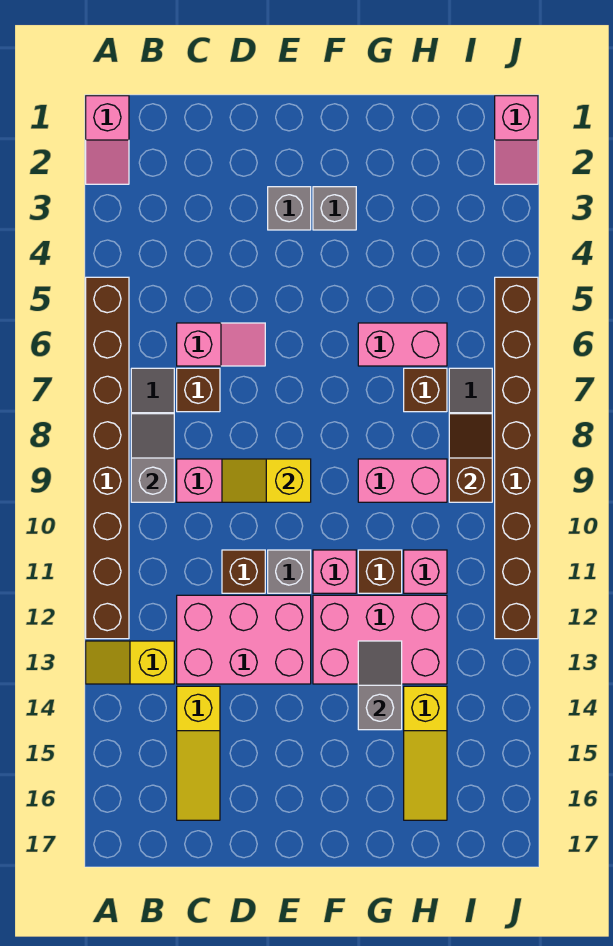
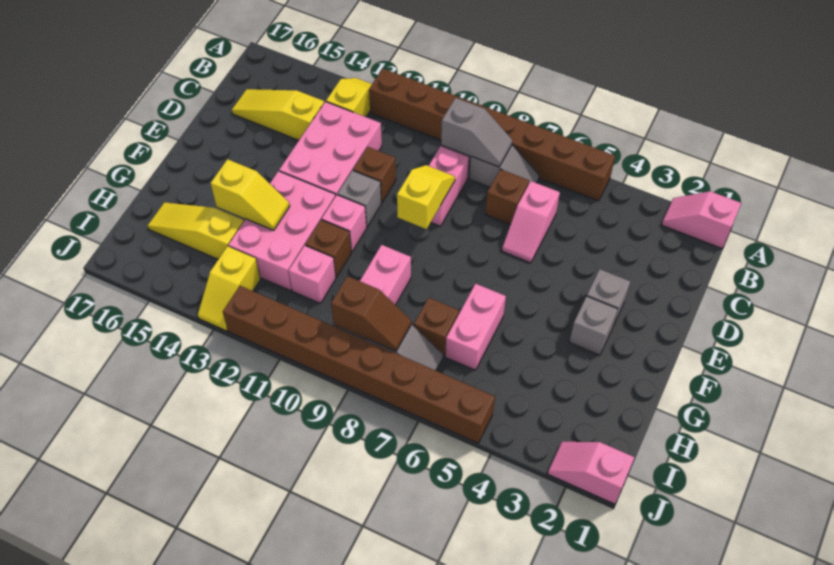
grey 1x2 slope [358,641,402,730] -> yellow 1x2 slope [211,159,290,230]
none -> yellow 1x2 slope [198,246,261,331]

